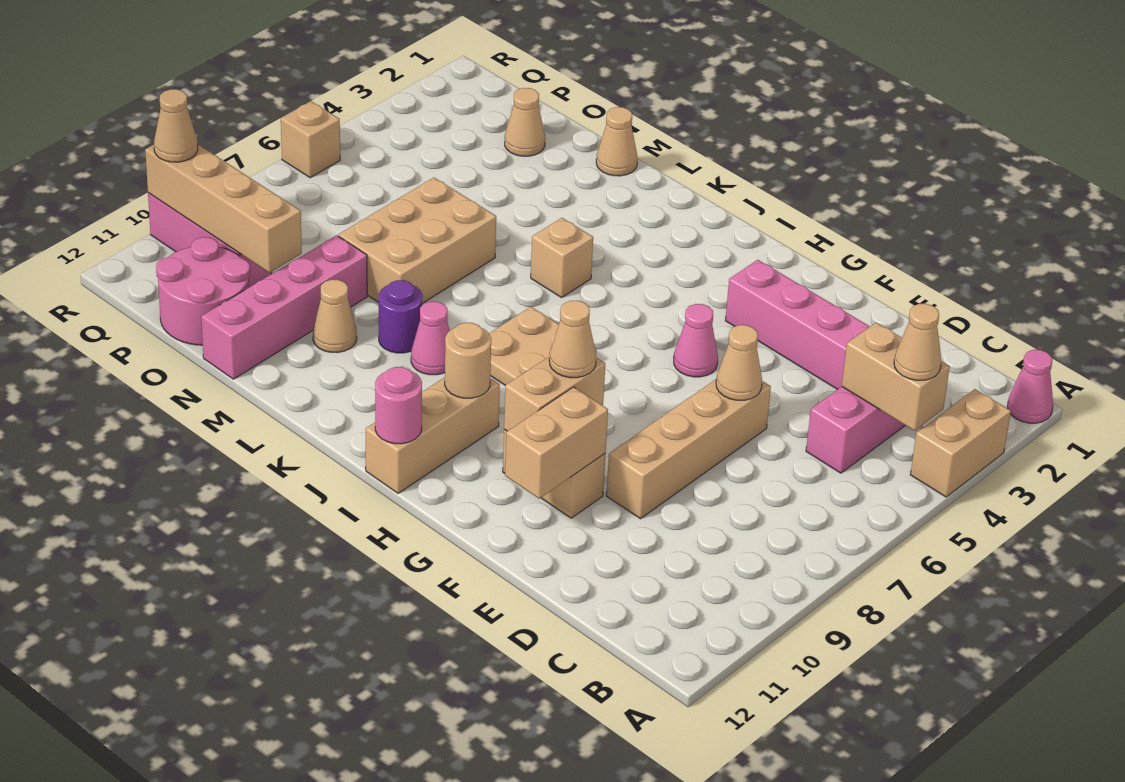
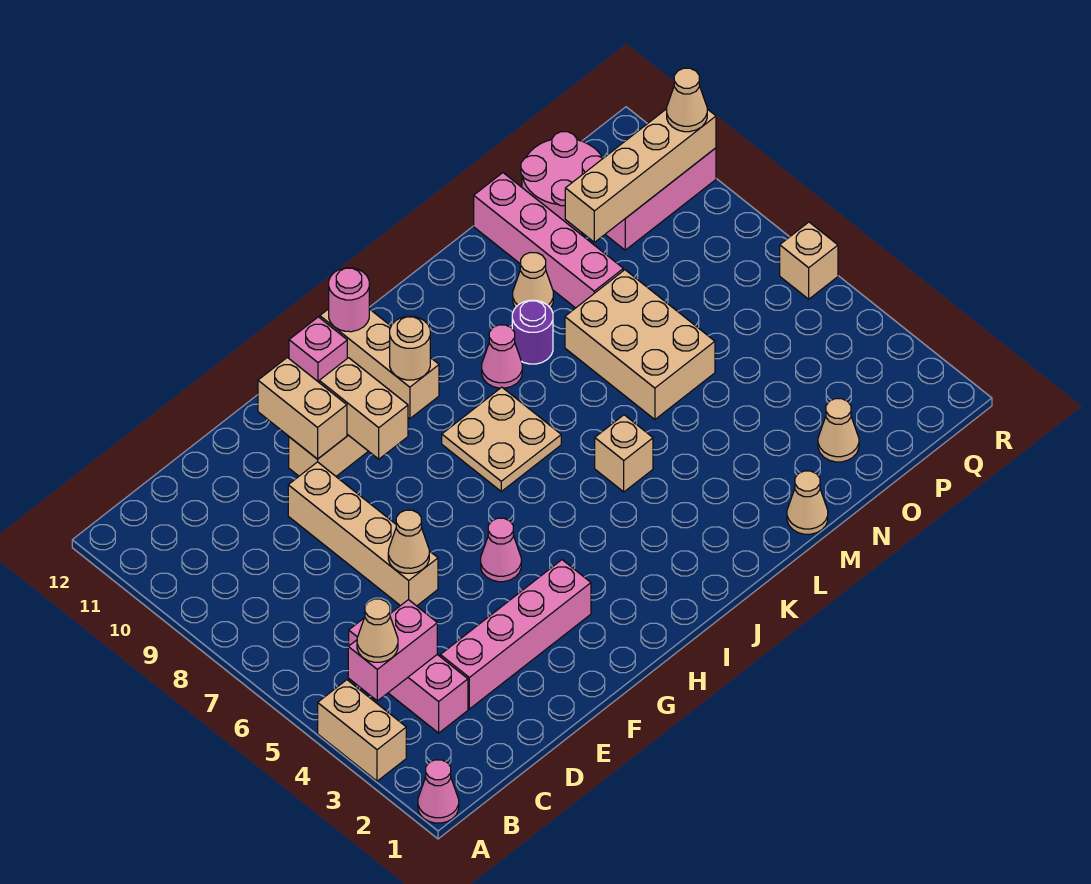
tan 1x2 brick [842,323,950,431] -> pink 1x2 brick [348,600,437,701]
tan 1x1 cone [549,301,596,378] -> none
none -> pink 1x1 brick [289,317,347,382]

